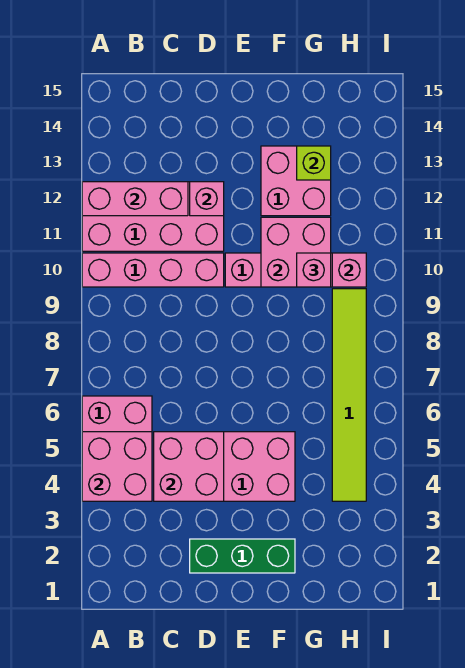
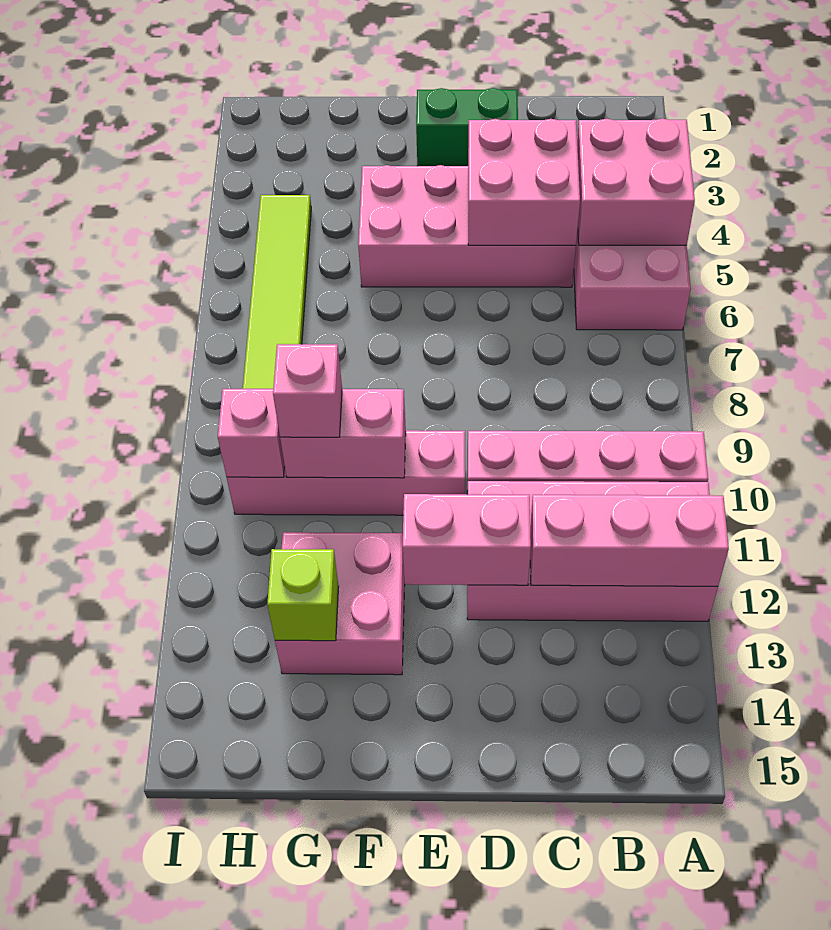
green 1x3 brick [190,539,295,573] -> green 1x2 brick [416,88,518,166]
pink 1x1 brick [190,182,224,216] -> pink 1x2 brick [403,494,531,585]
pink 2x2 brick [261,217,331,287] -> pink 1x2 brick [280,389,406,478]

